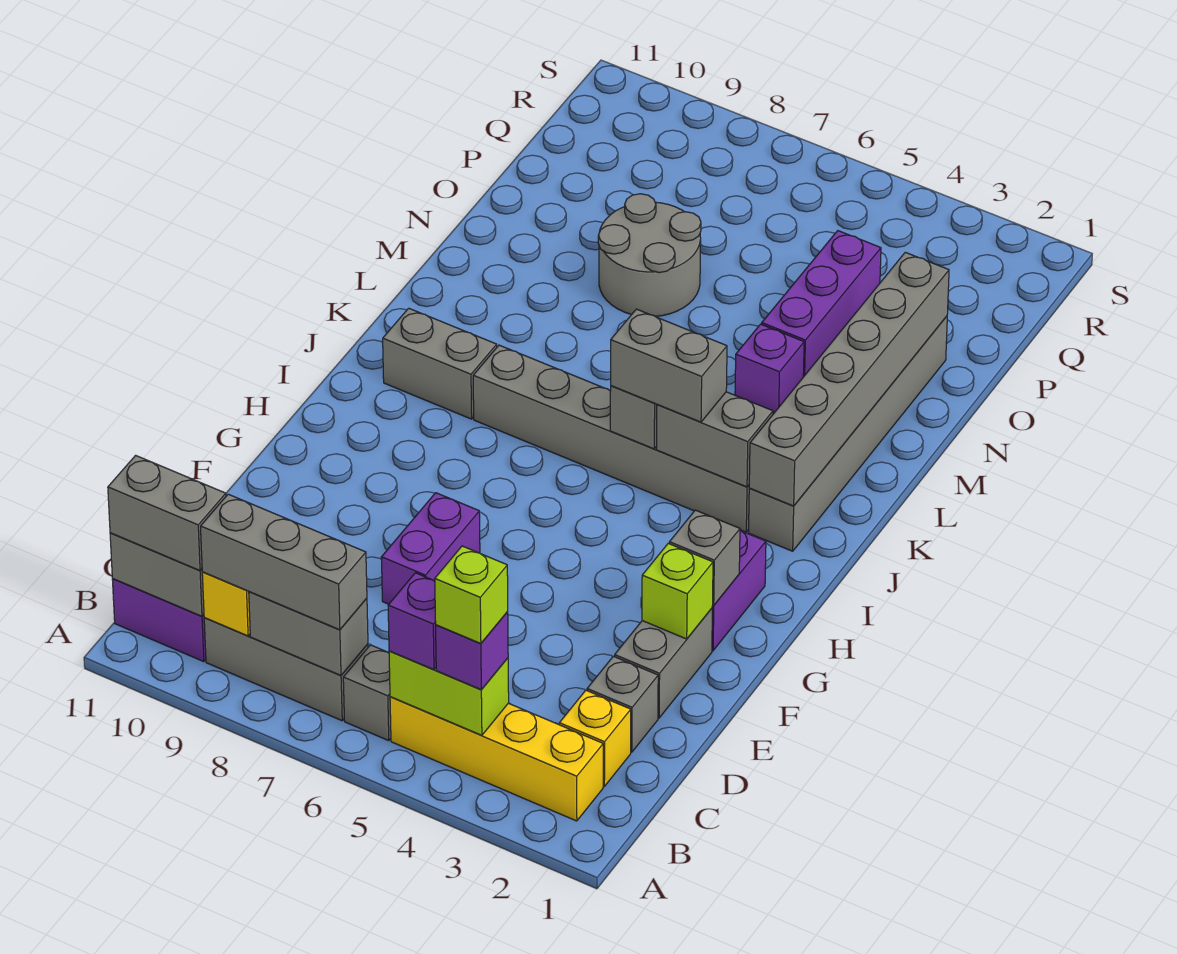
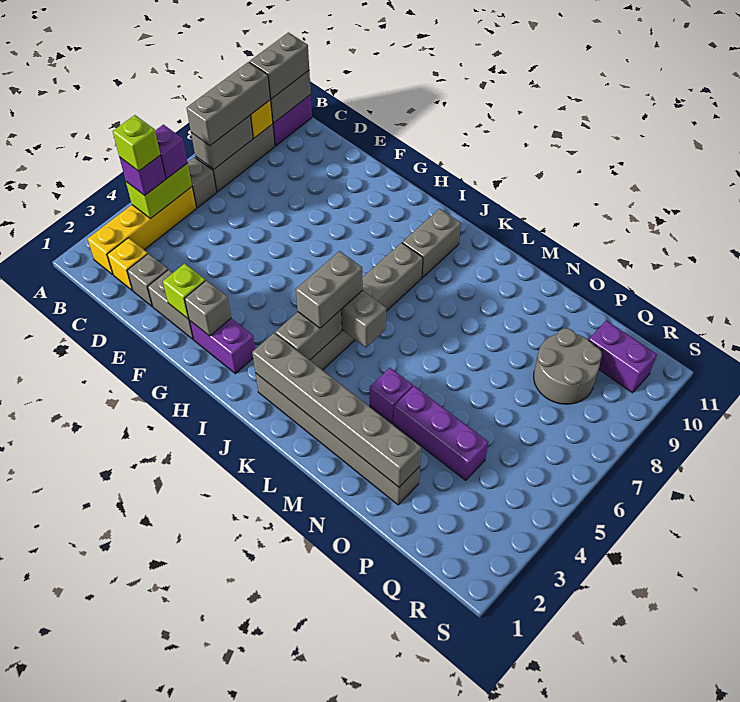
purple 1x2 brick [381,493,480,604] -> purple 1x2 brick moved to [589,320,657,393]
grey 2x2 round brick [598,194,701,317] -> grey 2x2 round brick moved to [534,328,602,404]

